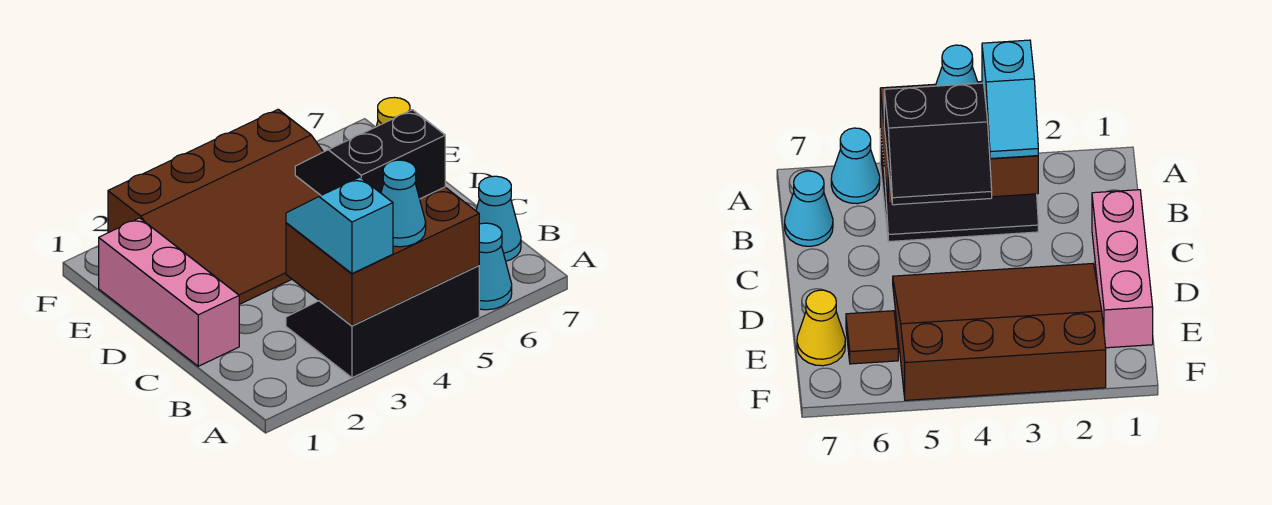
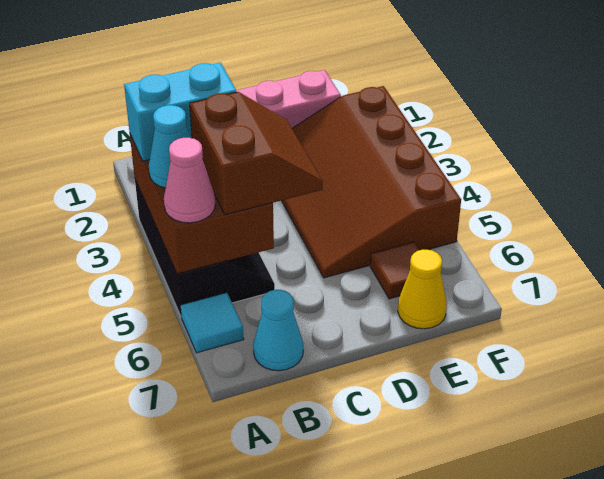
cyan 1x2 slope [286,177,393,274] -> cyan 1x2 brick [124,62,236,161]
none -> pink 1x1 cone [164,138,215,223]
cyan 1x1 cone [479,223,512,310] -> cyan 1x1 tile [180,293,244,353]
black 2x2 slope [295,110,445,199] -> brown 2x2 slope [190,92,323,215]

